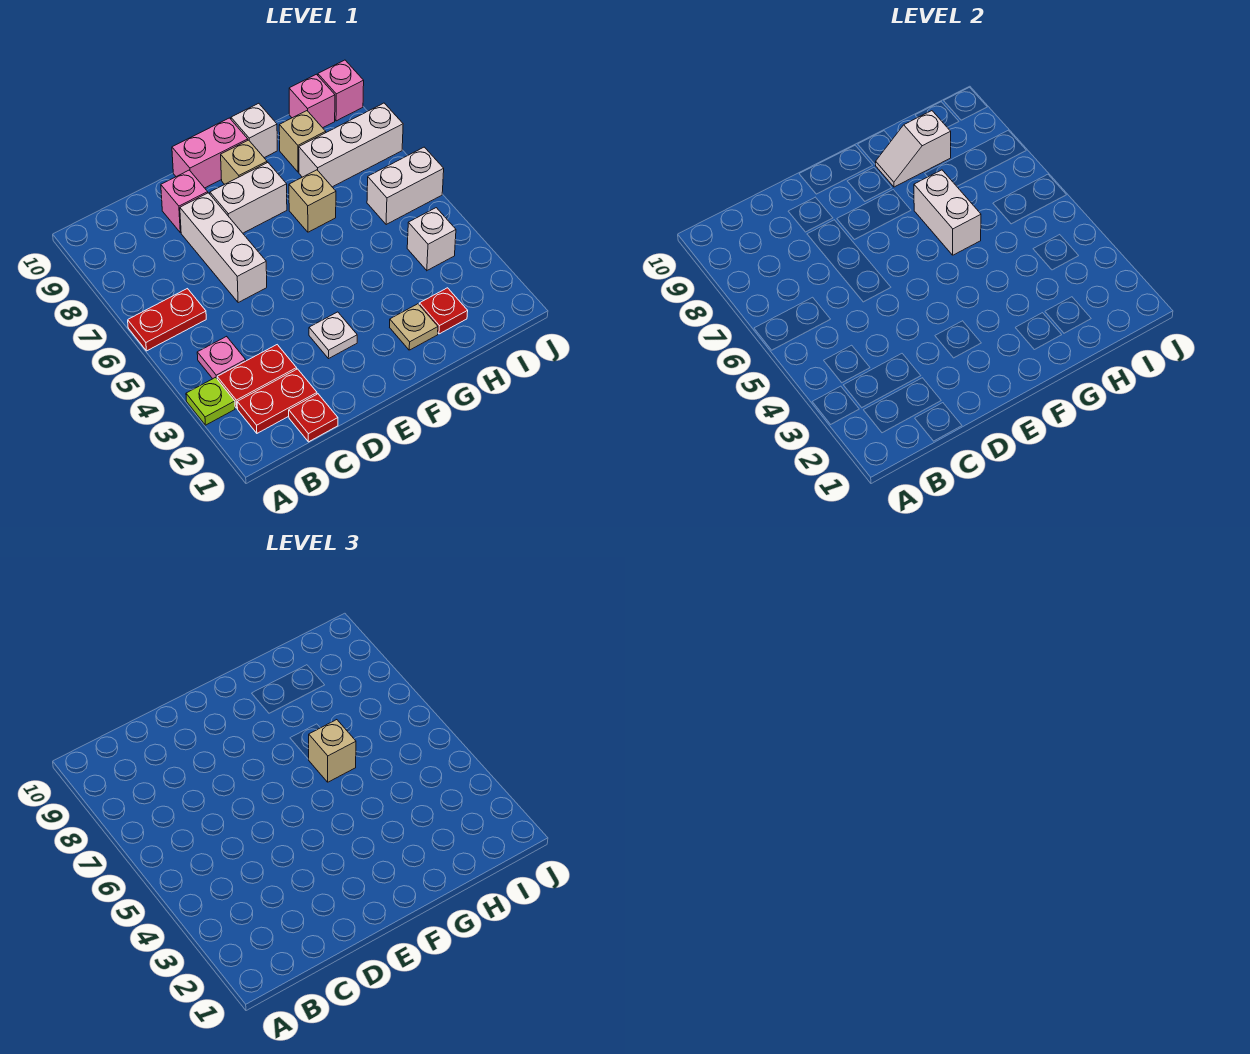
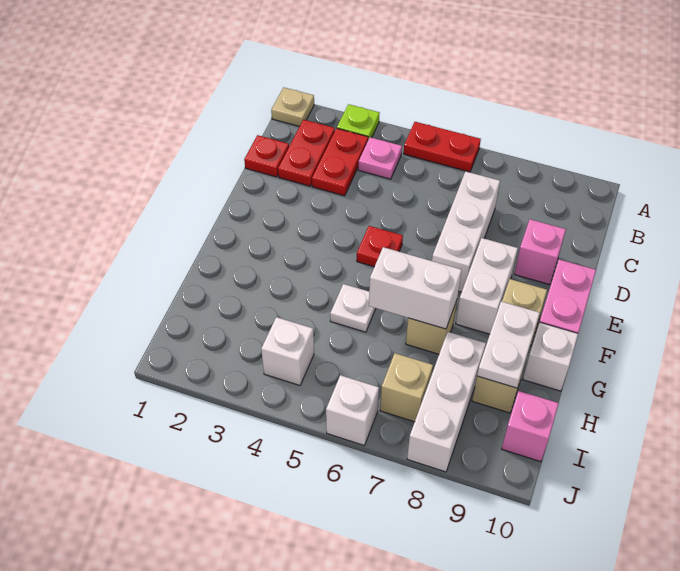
red 1x2 plate [128,289,206,351] -> red 1x2 plate turned to [404,122,481,172]
white 1x3 brick [180,193,267,303] -> white 1x3 brick turned to [432,171,500,292]
white 1x1 plate [309,312,357,359] -> white 1x1 plate moved to [330,284,376,332]
tan 1x1 plate [390,304,438,350] -> tan 1x1 plate moved to [271,87,314,126]
tan 1x1 brick [309,720,356,782] -> tan 1x1 brick moved to [380,353,433,422]
white 1x2 slope [876,111,951,187] -> white 1x2 plate [477,301,540,388]
red 1x1 plate [419,288,468,334] -> red 1x1 plate moved to [357,226,403,267]
white 1x2 brick [367,147,444,225] -> white 1x1 brick [326,375,379,445]
pink 1x1 brick [318,60,364,121] -> none

